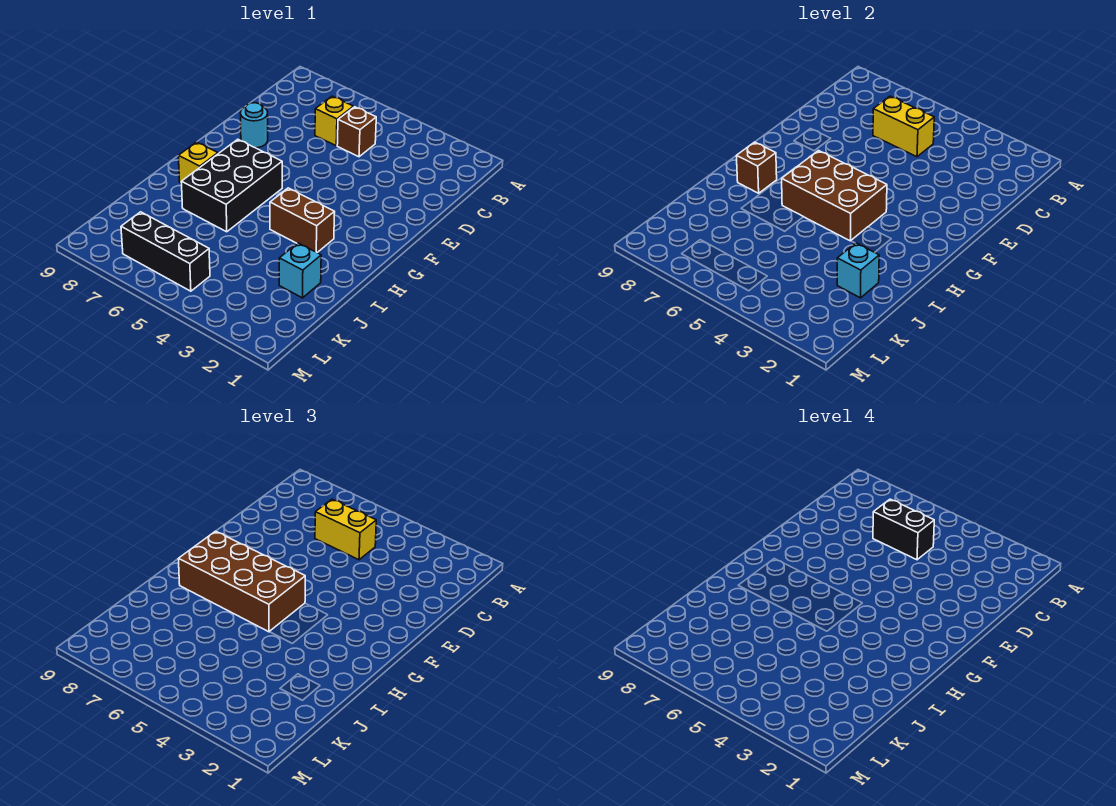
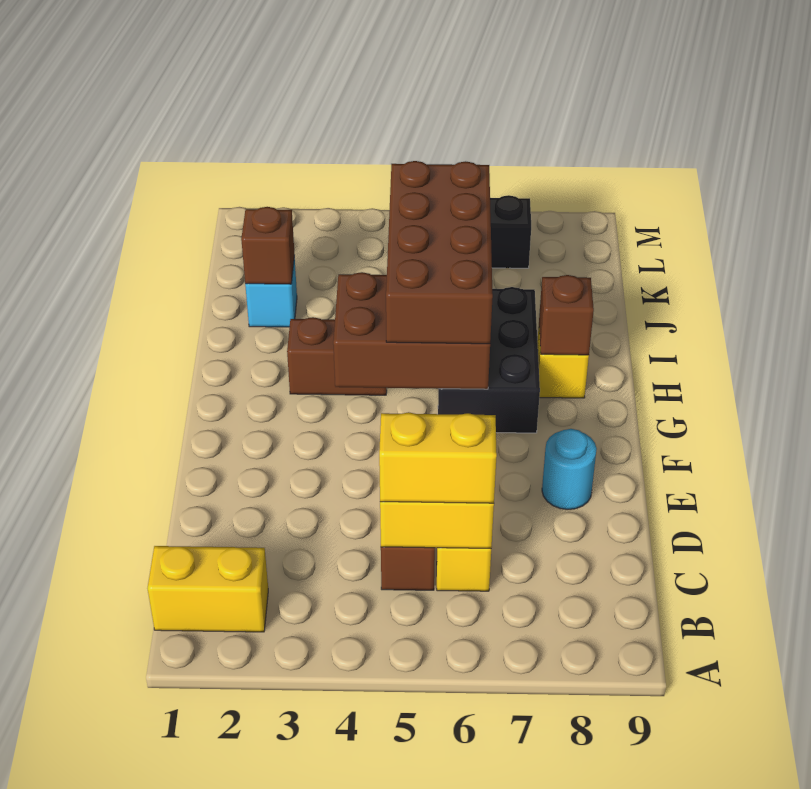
none -> yellow 1x2 brick [148,546,268,632]
black 1x2 brick [873,499,934,560] -> none
brown 2x4 brick [178,531,305,632] -> brown 2x4 brick turned to [386,161,493,344]
cyan 1x1 brick [837,243,879,298] -> brown 1x1 brick [241,207,294,284]

